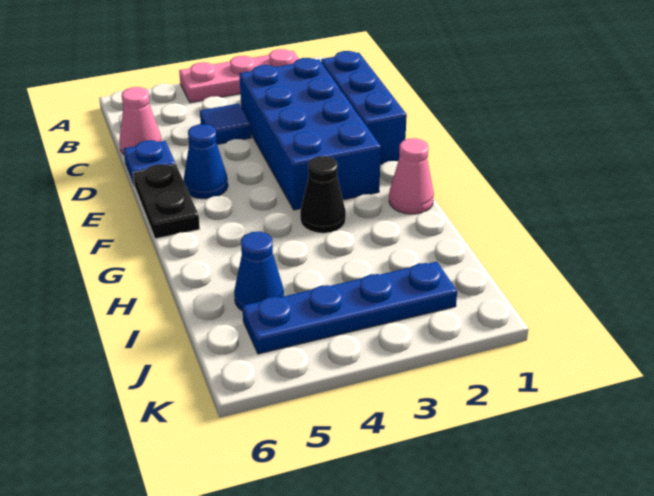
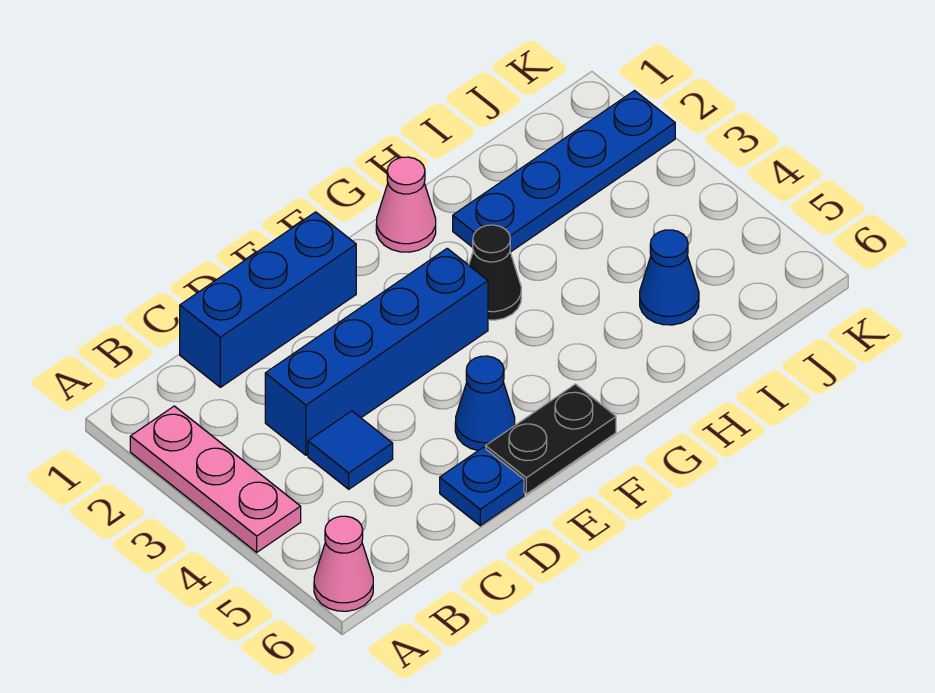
blue 2x4 brick [239,58,381,210] -> blue 1x4 brick [265,248,488,455]
pink 1x1 cone [119,87,162,154] -> pink 1x1 cone moved to [314,516,373,611]
blue 1x4 plate [242,262,457,354] -> blue 1x4 plate turned to [453,91,675,252]

